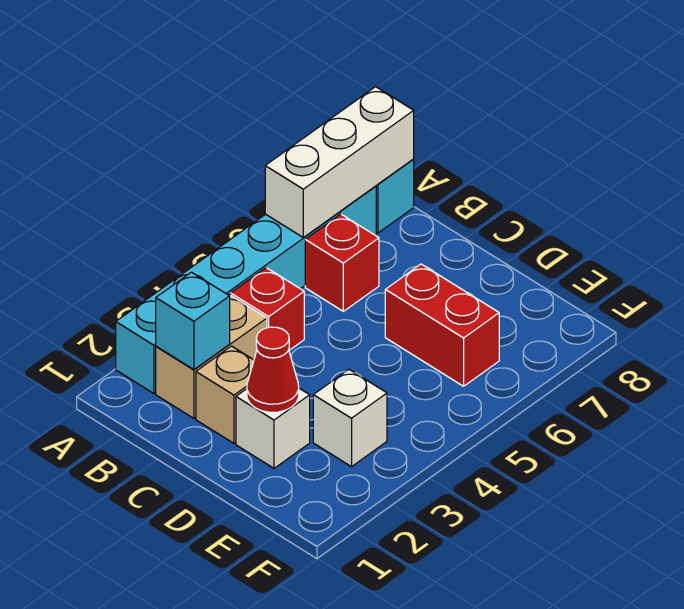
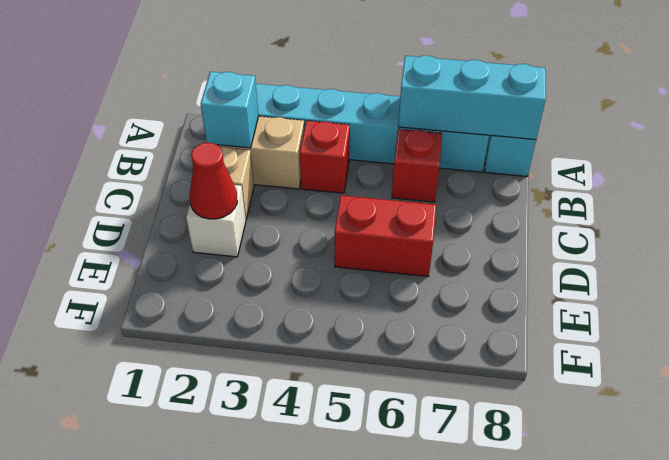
white 1x3 brick [265,87,414,237] -> cyan 1x3 brick [398,56,546,139]
red 1x2 brick [385,264,499,386] -> red 1x2 brick turned to [335,195,436,276]
white 1x1 brick [313,369,387,467] -> none

